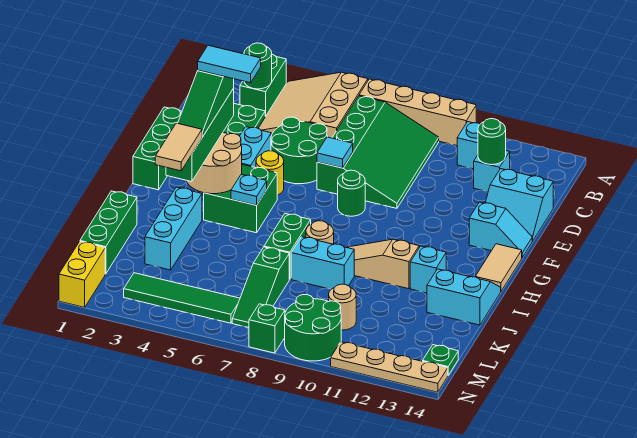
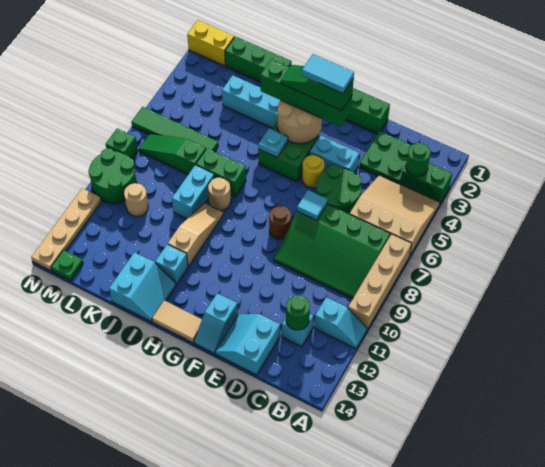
cyan 1x2 tile [198,45,261,83] -> cyan 1x2 tile turned to [302,54,354,93]
green 1x1 round brick [338,170,365,216] -> brown 1x1 round brick [269,206,291,239]
tan 1x2 tile [155,123,202,171] -> none
green 1x4 tile [124,273,240,323] -> green 1x4 tile turned to [131,107,218,152]

